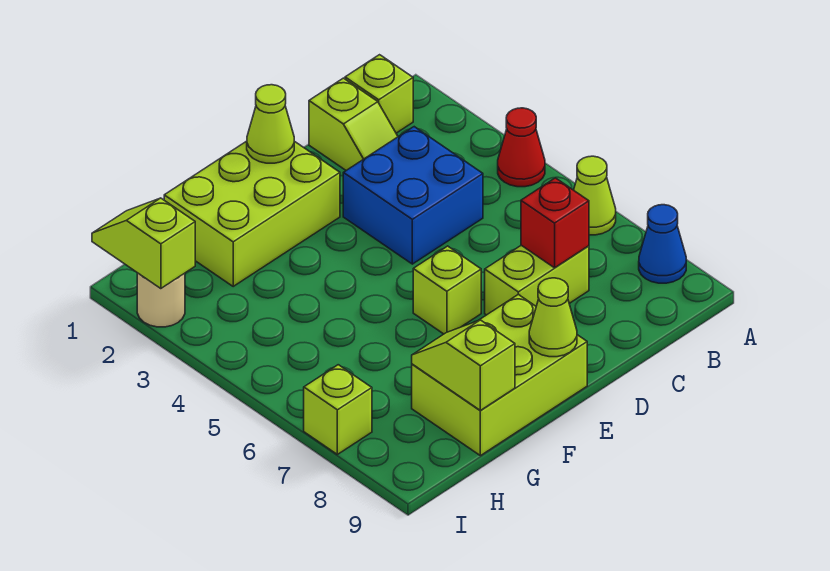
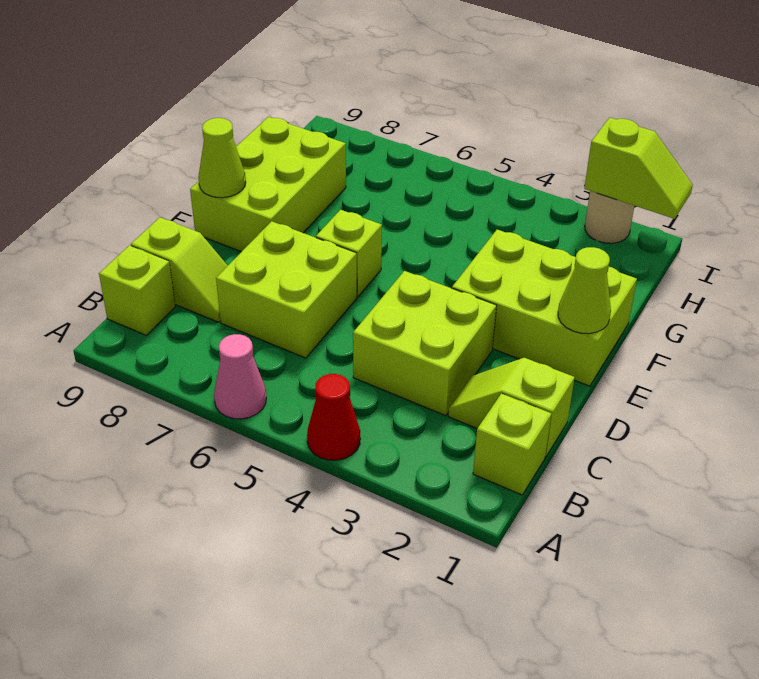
lime 1x1 cone [574,156,616,235] -> pink 1x1 cone [214,334,266,419]
blue 1x1 cone [639,205,686,283] -> none
blue 2x2 brick [343,127,483,264] -> lime 2x2 brick [353,271,497,416]
lime 1x2 brick [485,245,589,315] -> lime 2x2 brick [216,221,357,358]
red 1x1 brick [521,178,589,268] -> none
lime 2x3 brick [164,141,340,286] -> lime 2x3 brick turned to [452,230,637,386]
lime 1x2 slope [412,320,515,410] -> lime 1x2 slope moved to [131,217,228,322]
lime 1x1 brick [304,365,372,454] -> lime 1x1 brick moved to [99,245,175,335]

